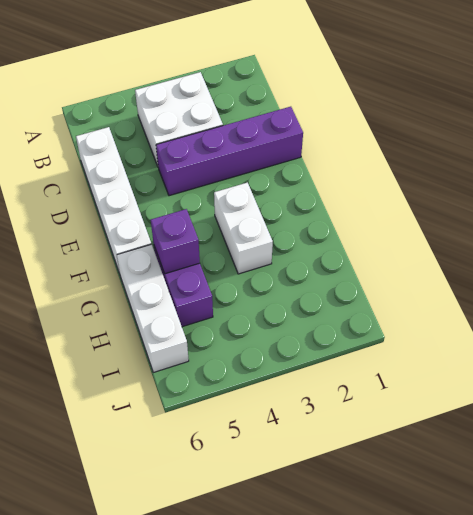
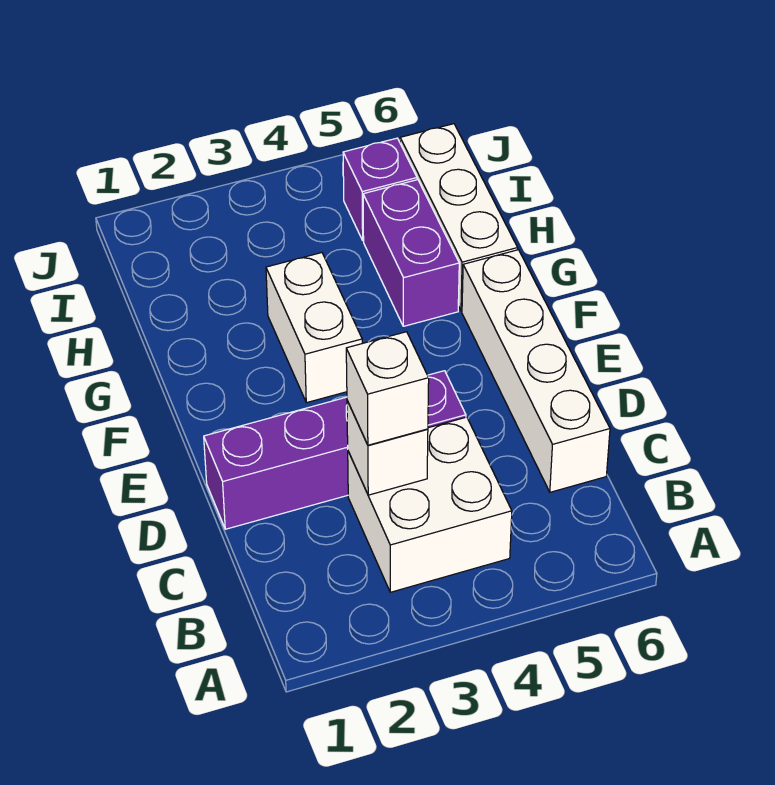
none -> white 1x1 brick [347,401,428,495]
none -> white 1x1 brick [346,332,429,445]
purple 1x1 brick [151,209,200,274] -> purple 1x1 brick moved to [343,138,417,241]

